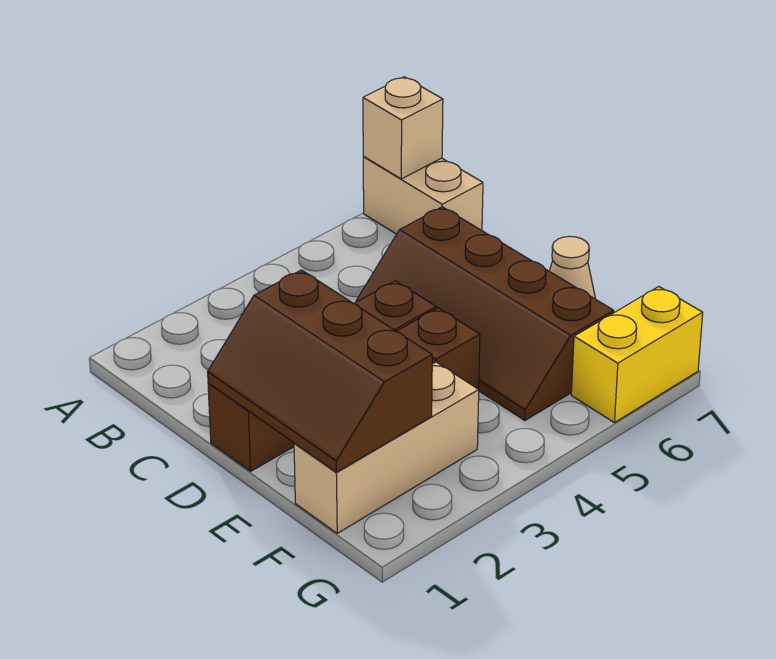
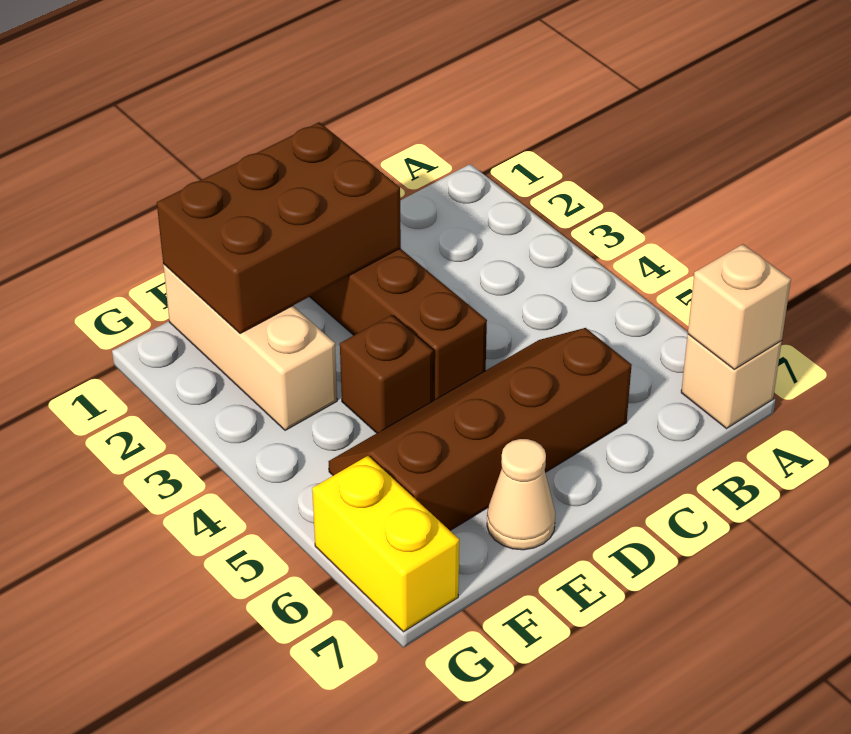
tan 1x2 brick [363,157,483,234] -> tan 1x1 brick [681,334,782,428]
brown 2x3 slope [208,270,432,472] -> brown 2x3 brick [157,122,401,334]

